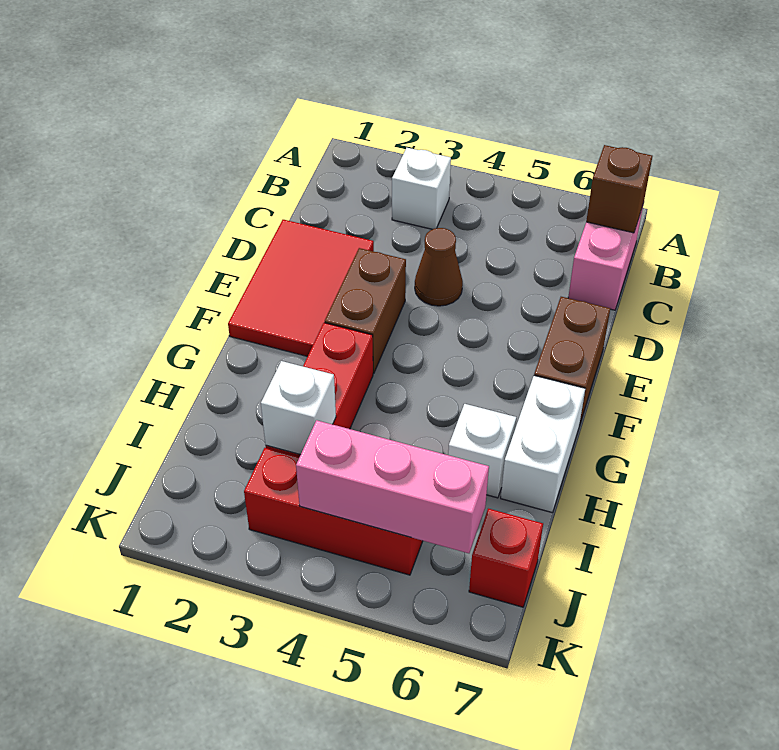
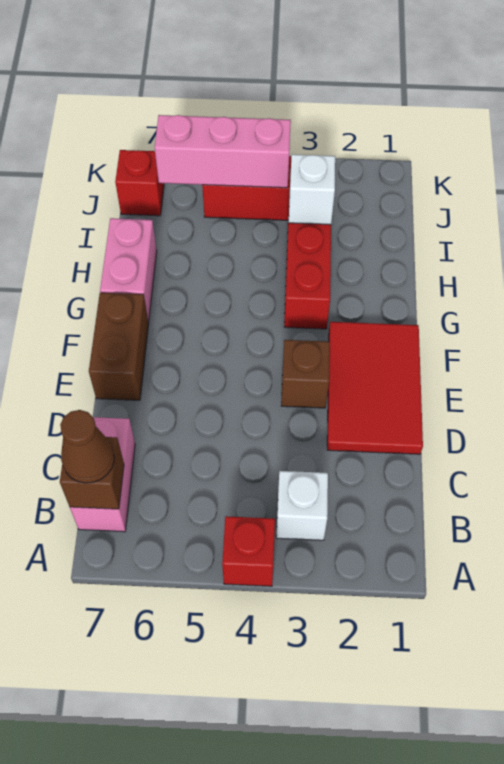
none -> red 1x1 brick [222,516,275,586]
brown 1x1 cone [415,228,463,306] -> brown 1x1 cone moved to [60,410,114,483]
brown 1x2 brick [325,248,406,374] -> brown 1x1 brick [281,340,330,408]
white 1x2 brick [501,376,585,513] -> pink 1x2 brick [100,218,157,322]
white 1x1 brick [448,404,516,498] -> none

